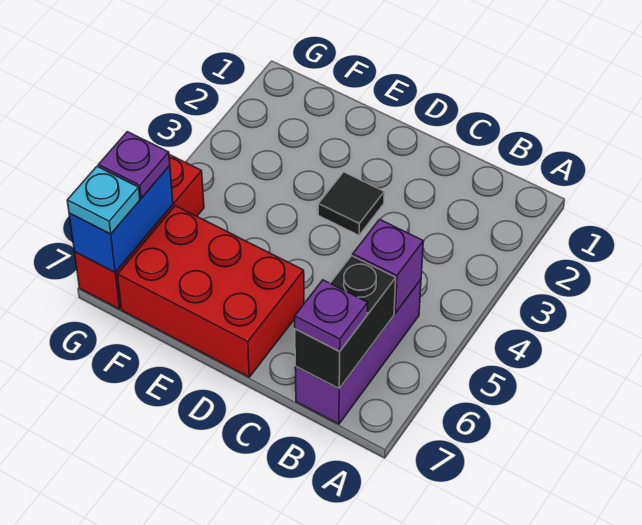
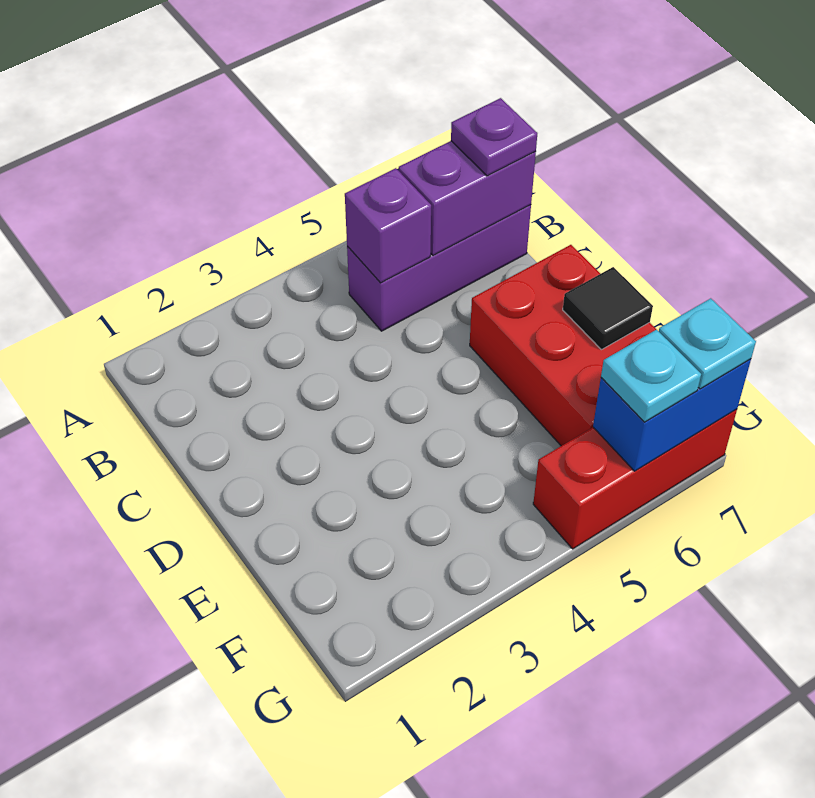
black 1x2 brick [295,256,396,388] -> purple 1x2 brick [399,141,536,255]
black 1x1 tile [318,172,384,235] -> black 1x1 tile moved to [563,267,653,350]
purple 1x1 plate [98,132,170,198] -> cyan 1x1 plate [601,330,701,422]

